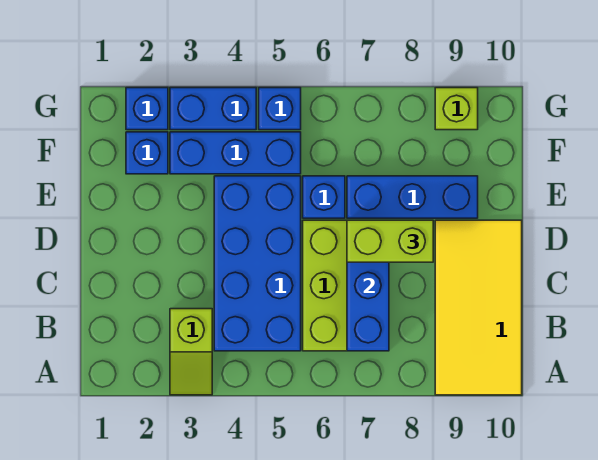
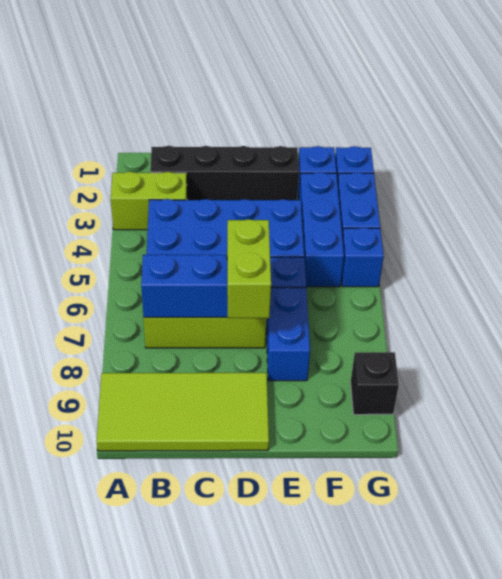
lime 1x2 slope [170,309,212,395] -> lime 1x2 brick [111,172,187,230]
yellow 2x4 tile [435,220,522,395] -> lime 2x4 tile [96,373,269,451]
none -> black 1x4 brick [150,146,299,200]
blue 1x3 brick [347,176,478,218] -> blue 1x2 brick [266,288,310,381]
lime 1x1 brick [435,88,478,130] -> black 1x1 brick [351,352,399,415]

